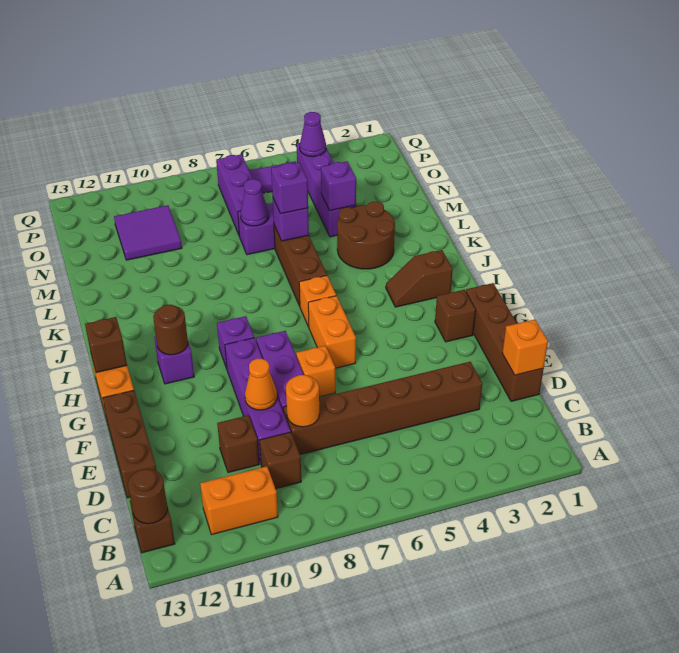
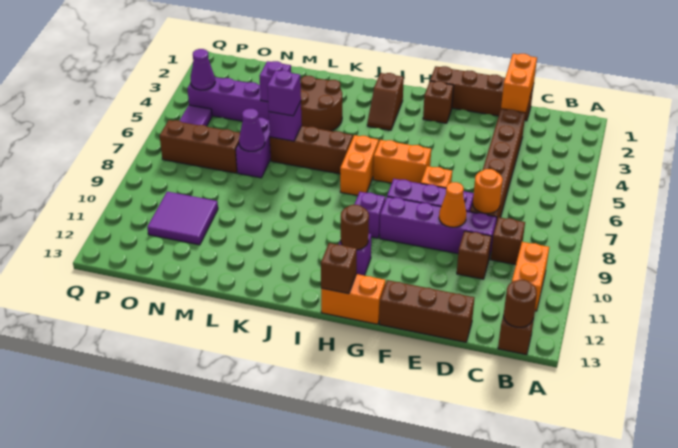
orange 1x1 brick [502,319,548,375] -> orange 1x2 brick [501,54,537,112]
orange 1x1 brick [299,276,336,327] -> orange 1x2 brick [340,135,379,196]
purple 1x3 brick [216,154,253,235] -> brown 1x3 brick [160,120,240,173]

